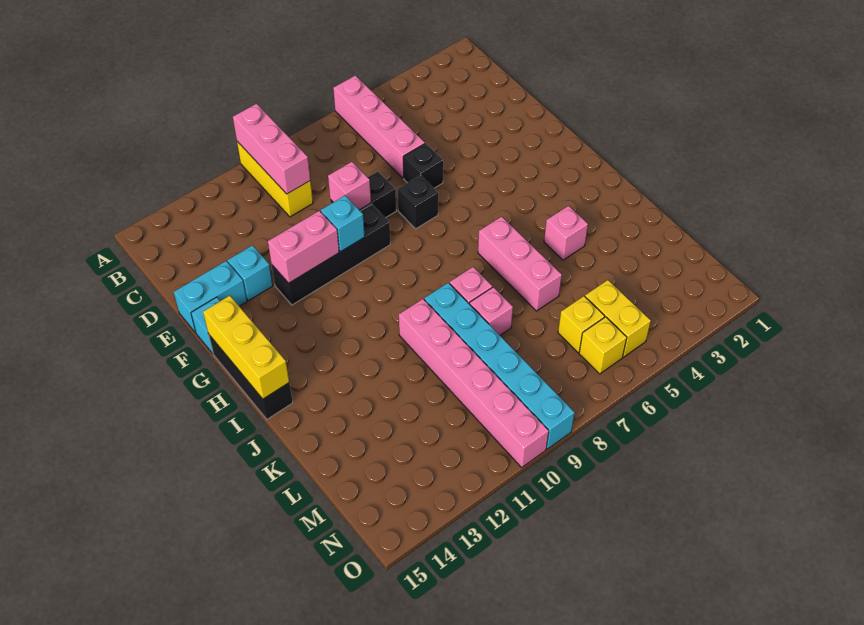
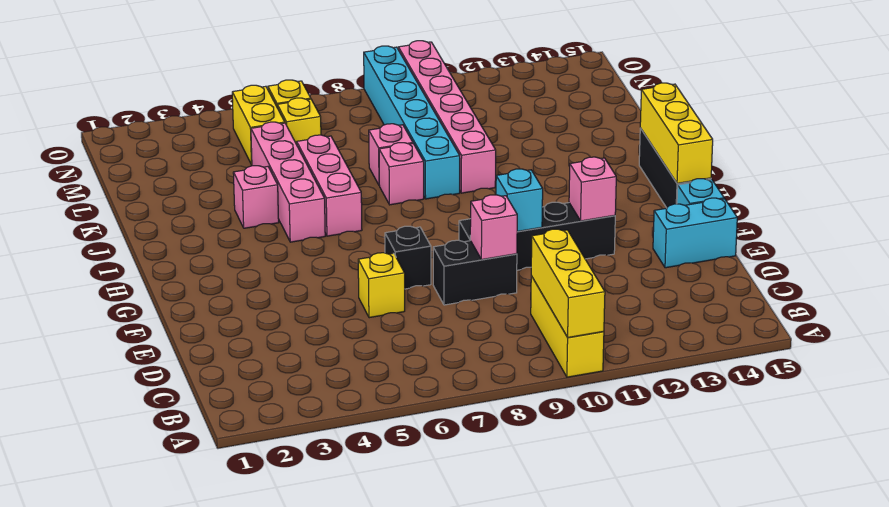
pink 1x4 brick [333,75,425,178] -> pink 1x4 brick moved to [251,122,325,242]
pink 1x3 brick [233,104,310,194] -> yellow 1x3 brick [531,229,605,337]
black 1x1 brick [403,143,443,188] -> yellow 1x1 brick [358,253,405,318]
cyan 1x1 brick [228,245,273,301] -> none
pink 1x2 brick [268,211,339,283] -> pink 1x1 brick [569,157,616,221]

